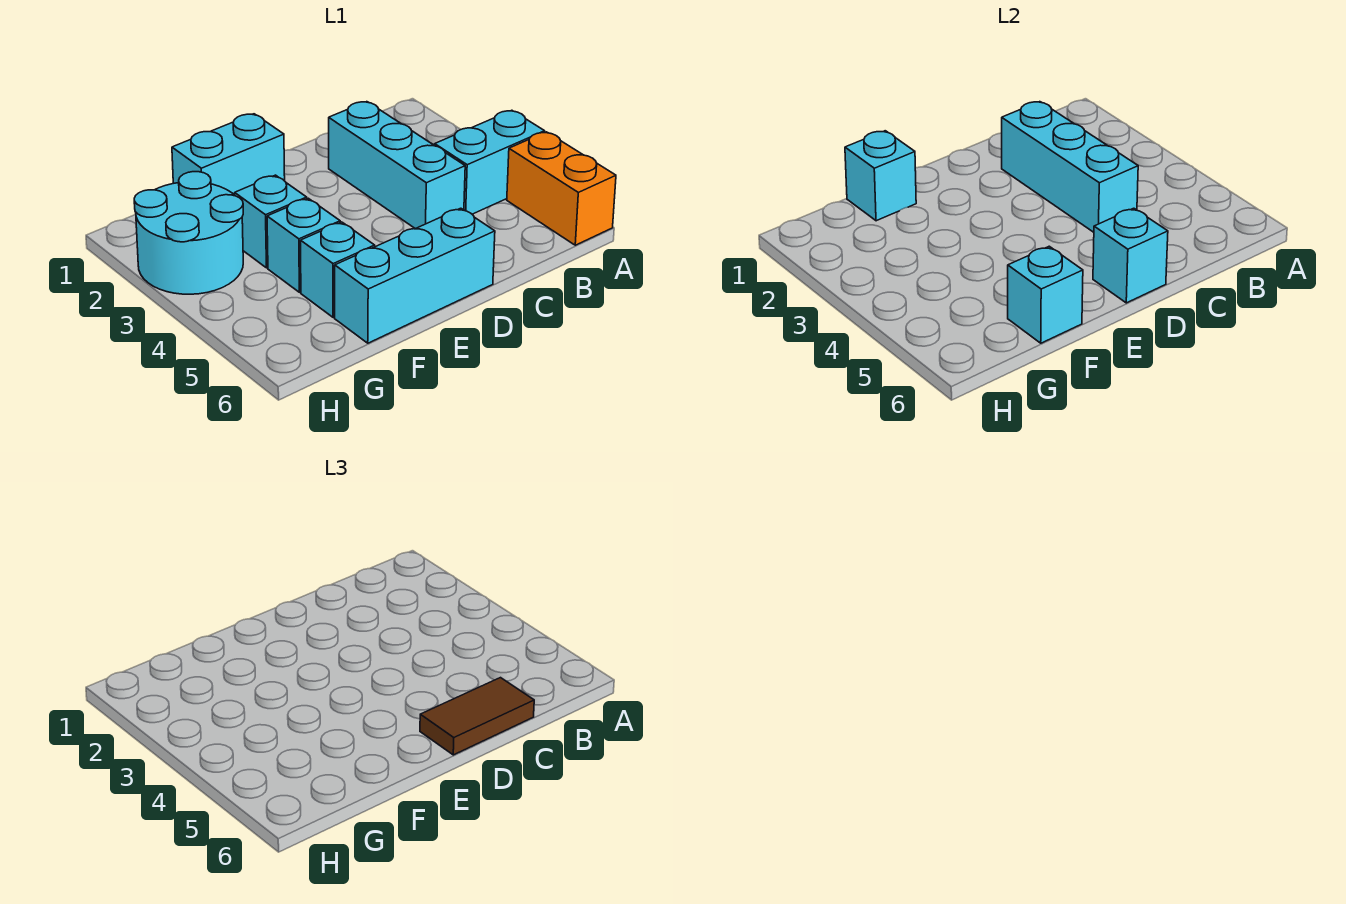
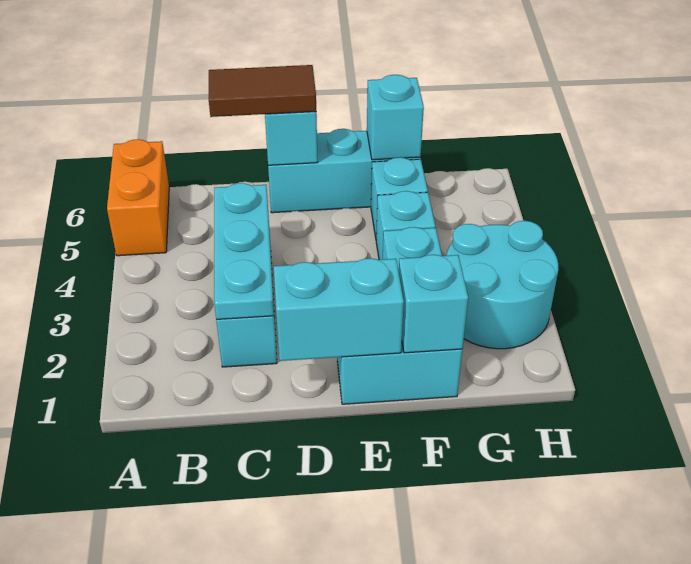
cyan 1x2 brick [435,110,545,214] -> cyan 1x2 brick moved to [274,258,404,361]
cyan 1x3 brick [1002,102,1138,232] -> cyan 1x3 plate [214,183,274,319]

